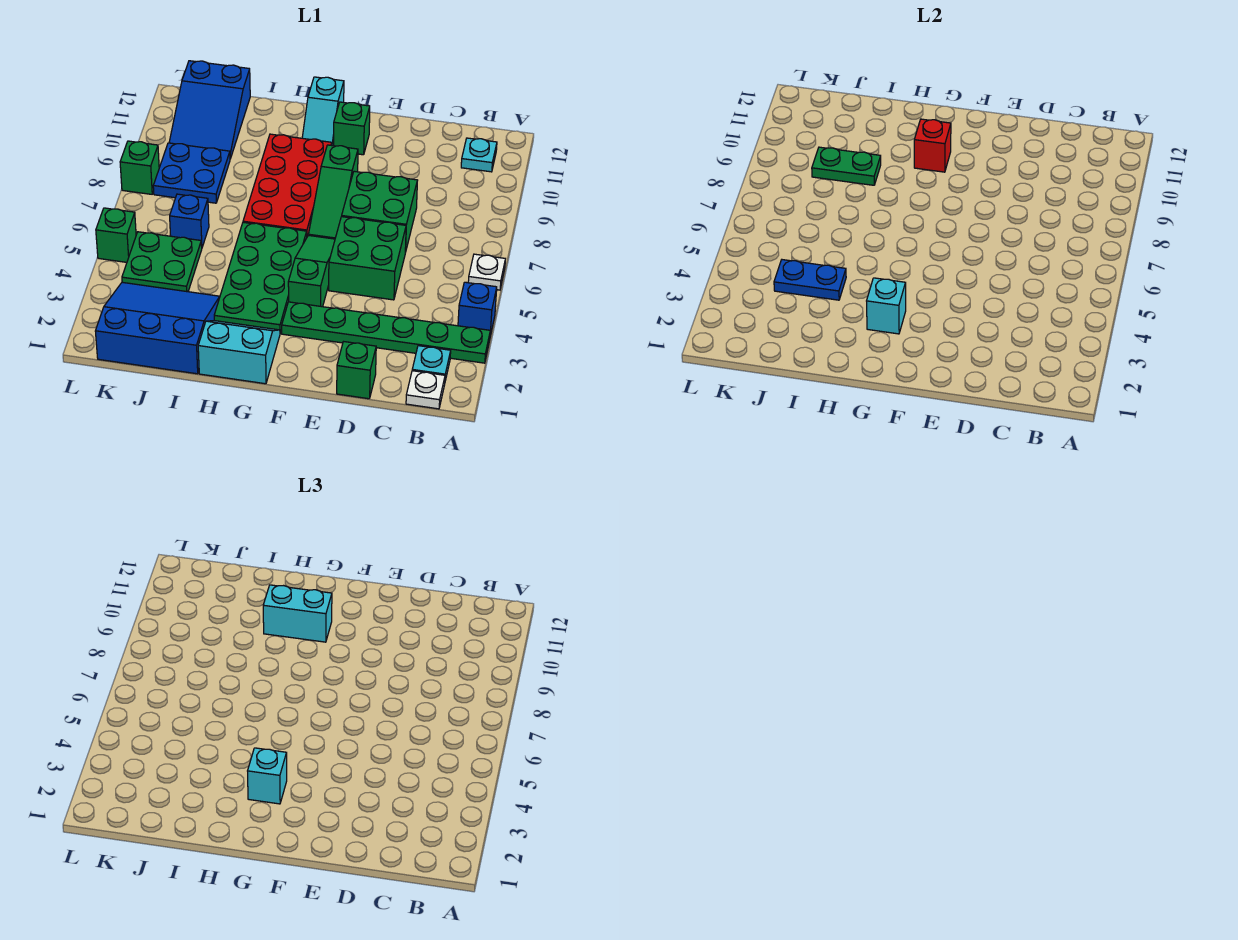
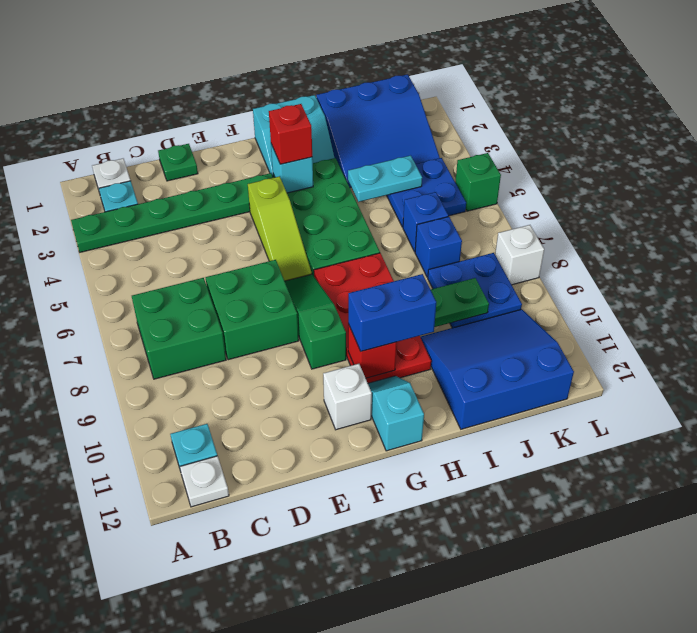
blue 1x1 brick [458,282,497,336] -> blue 1x1 brick moved to [415,217,462,277]
white 1x1 plate [468,254,505,290] -> white 1x1 plate moved to [180,456,229,507]
green 1x1 brick [337,342,376,399] -> green 1x1 plate [158,144,198,181]
green 2x2 brick [329,217,406,300] -> green 2x2 brick moved to [132,278,226,379]
green 1x3 slope [288,235,335,307] -> lime 1x3 slope [248,176,312,281]
green 1x1 brick [334,102,370,155] -> white 1x1 brick [323,364,372,430]
cyan 1x1 brick [248,748,287,804] -> red 1x1 brick [269,104,312,164]
cyan 1x2 brick [263,585,332,642] -> blue 1x2 brick [348,274,436,351]
blue 1x2 plate [774,260,846,300] -> cyan 1x2 plate [348,155,422,202]
green 2x2 plate [122,232,202,292] -> blue 2x2 plate [387,158,466,227]
blue 2x3 slope [169,61,250,159] -> blue 3x3 slope [420,309,574,429]
green 1x1 brick [120,141,159,194] -> white 1x1 brick [495,225,544,285]

